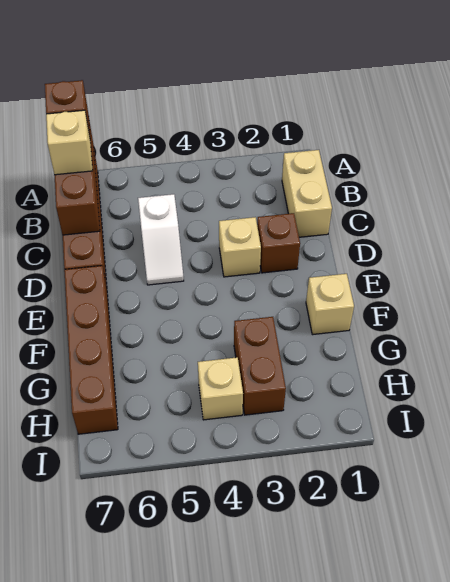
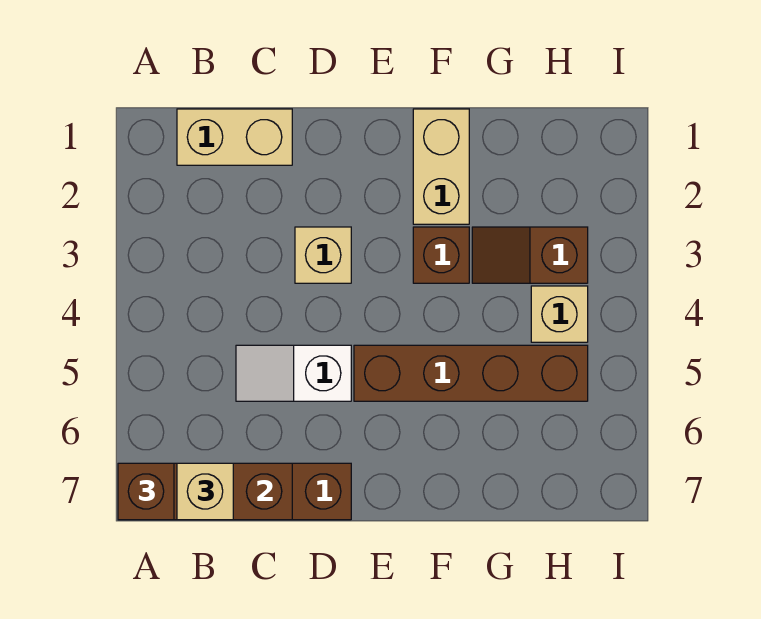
white 1x2 slope [138,194,184,285] -> white 1x2 slope turned to [236,345,351,401]
brown 1x1 brick [257,213,300,273] -> brown 1x1 brick moved to [413,227,469,283]
brown 1x4 brick [64,266,118,434] -> brown 1x4 brick moved to [354,345,588,401]
tan 1x1 brick [306,274,354,335] -> tan 1x2 brick [413,109,469,224]
brown 1x2 brick [234,317,286,415] -> brown 1x2 slope [472,227,588,283]

